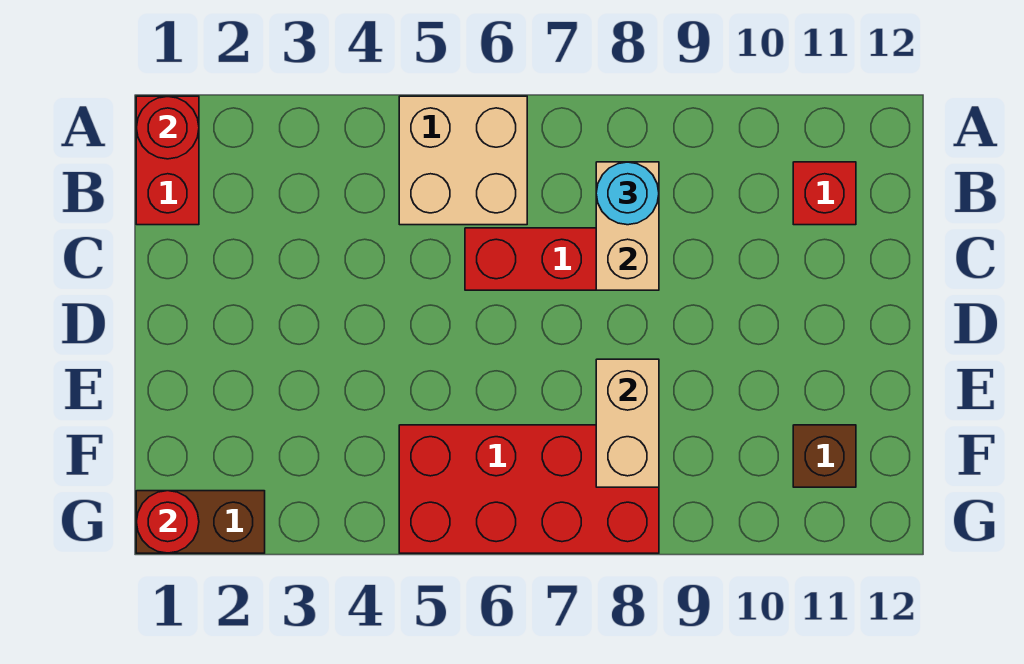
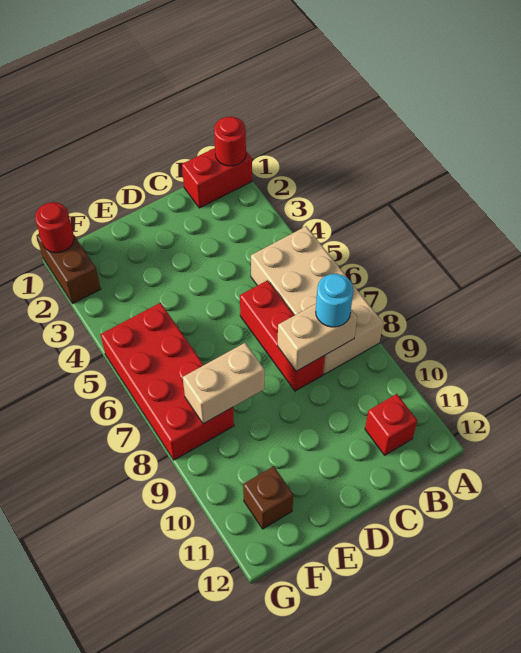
tan 2x2 brick [399,96,527,225] -> tan 2x4 brick [251,226,383,374]

